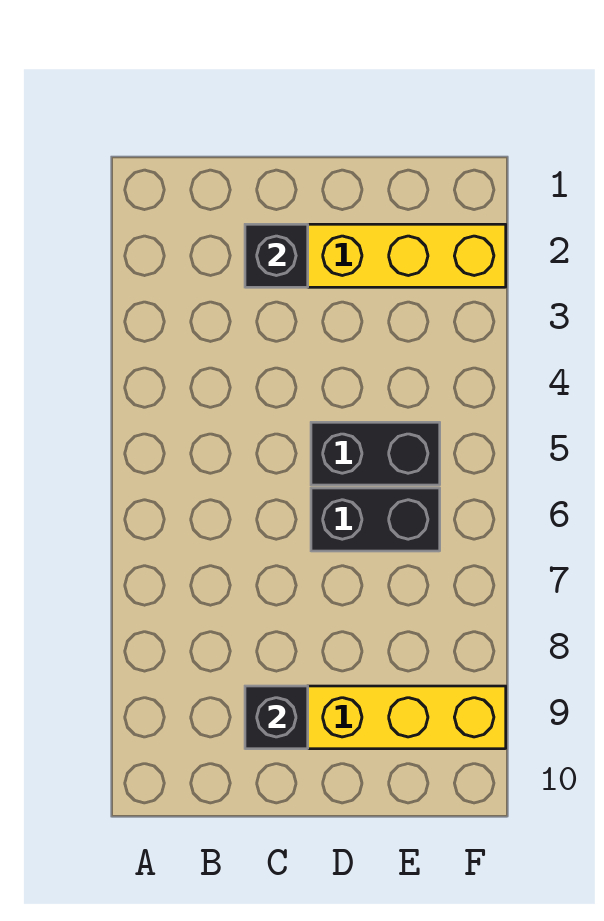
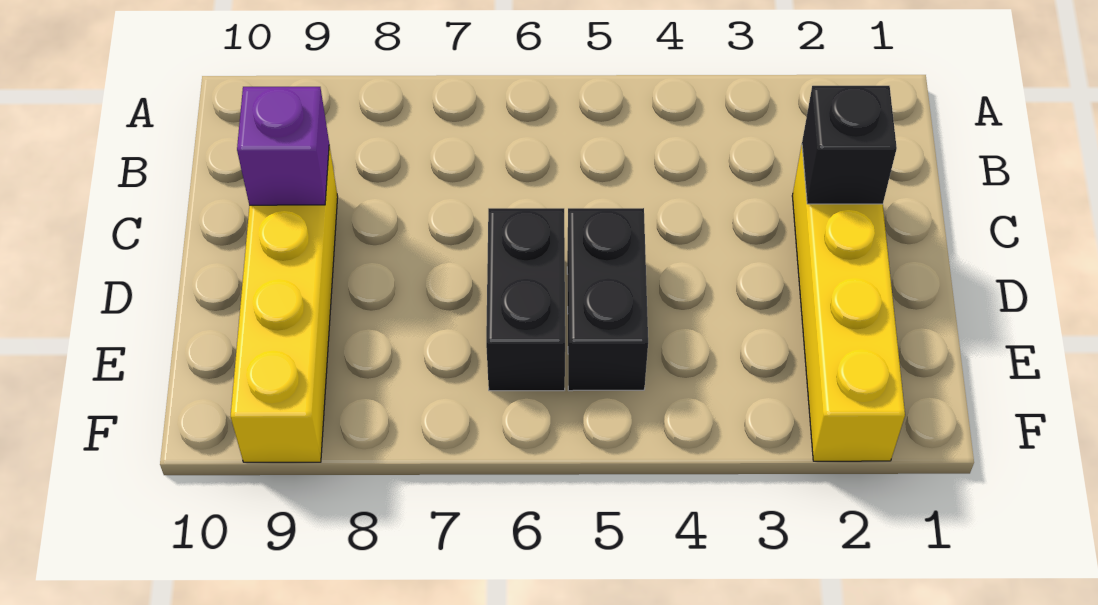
black 1x1 brick [245,686,308,749] -> purple 1x1 brick [237,87,329,205]

